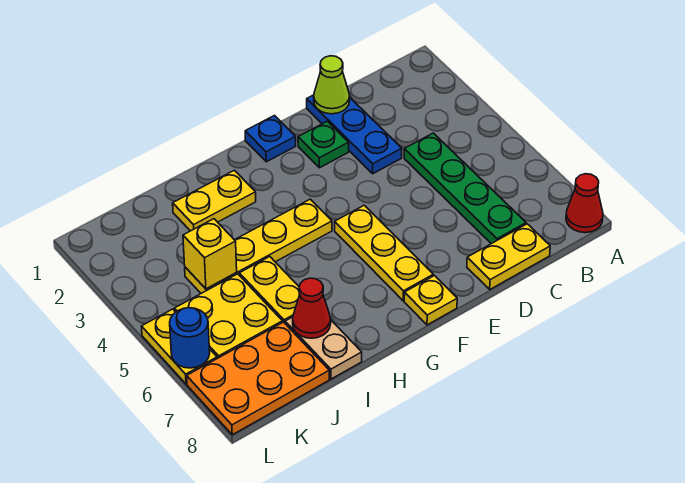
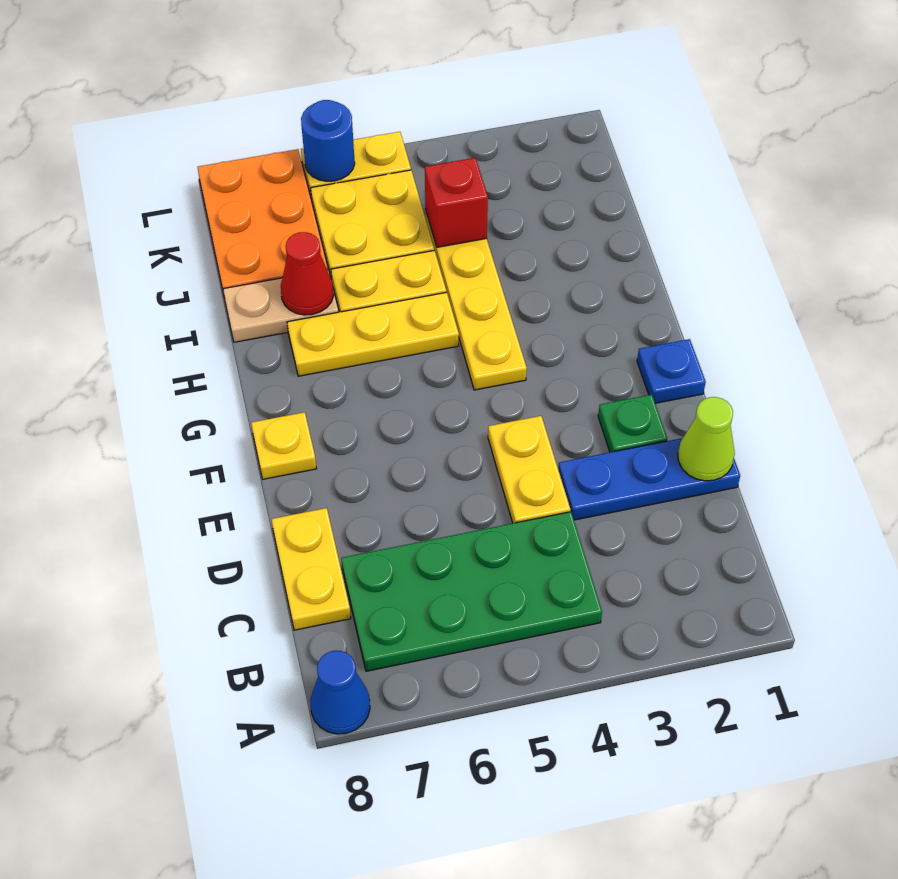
red 1x1 cone [566,174,603,233] -> blue 1x1 cone [310,651,370,734]
green 1x4 plate [404,133,526,244] -> green 2x4 plate [341,512,602,671]
yellow 1x3 plate [335,205,433,301] -> yellow 1x3 plate moved to [287,292,459,376]
yellow 1x2 plate [173,170,256,231] -> yellow 1x2 plate moved to [488,416,570,523]
yellow 1x1 brick [183,219,237,289] -> red 1x1 brick [425,158,488,247]

